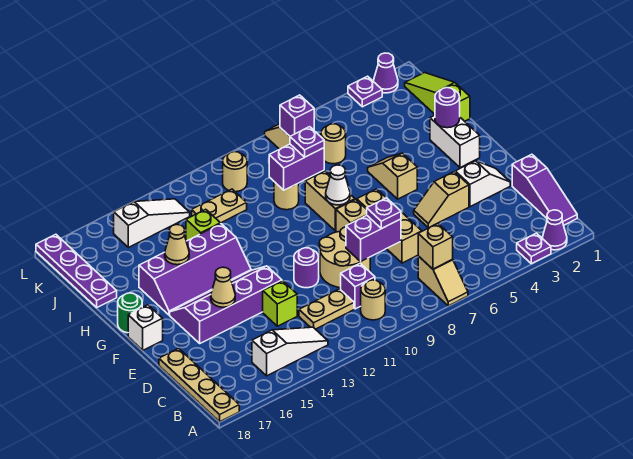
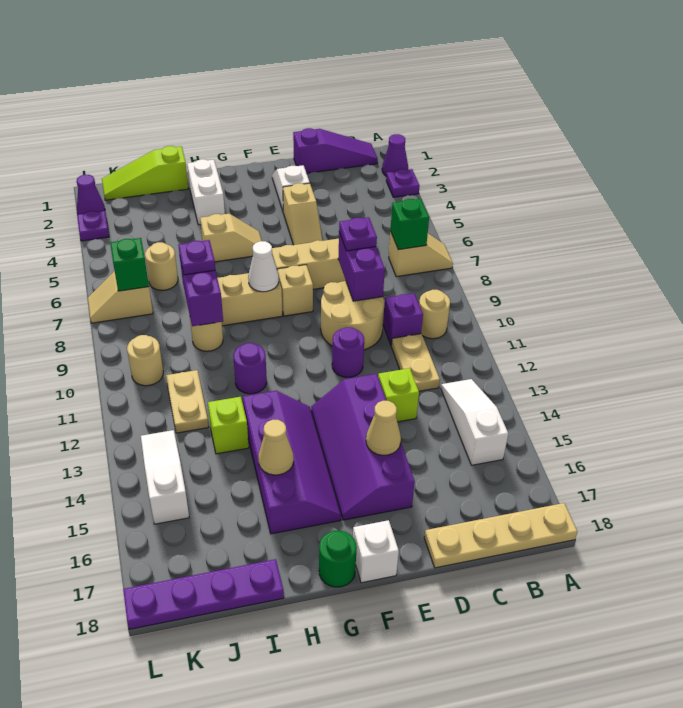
tan 1x1 brick [418,223,453,269] -> green 1x1 brick [390,199,429,250]
white 1x2 brick [430,115,480,168] -> white 1x2 brick turned to [187,159,225,225]
tan 1x2 slope [368,153,417,199] -> tan 1x2 slope turned to [200,214,262,262]
purple 1x1 round brick [435,88,460,128] -> purple 1x1 round brick moved to [233,343,267,394]
purple 1x1 brick [280,95,314,136] -> green 1x1 brick [110,238,149,291]

